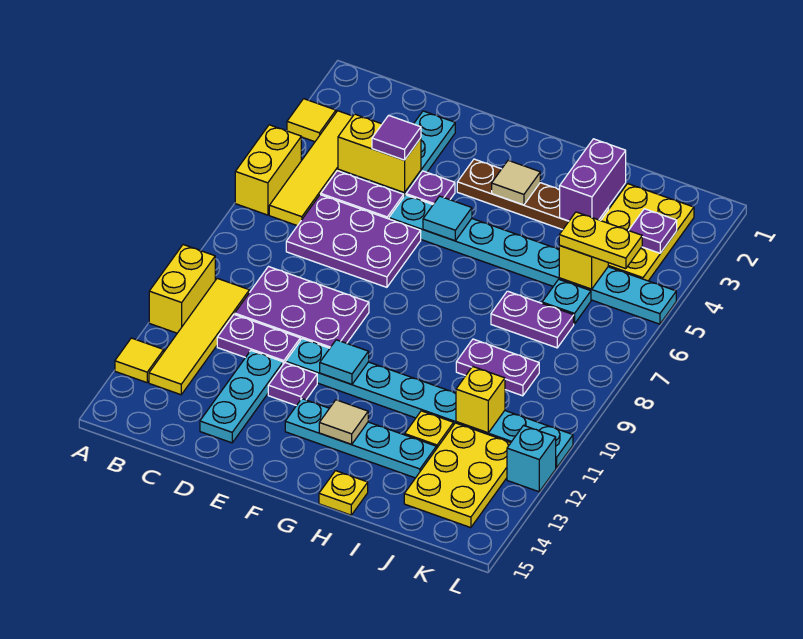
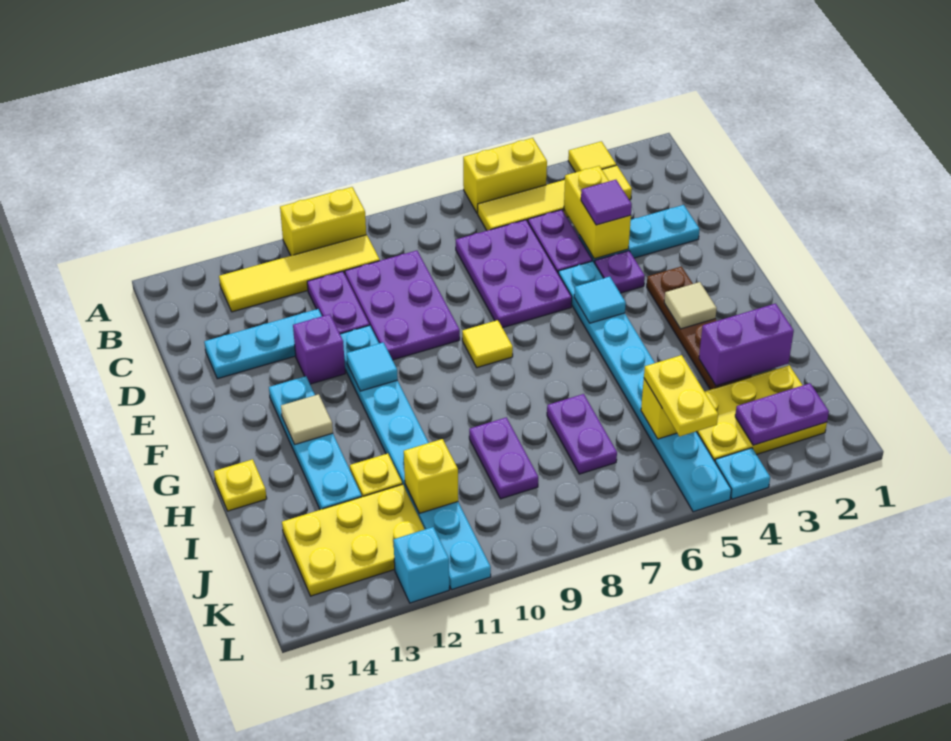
yellow 1x1 tile [115,338,164,383] -> yellow 1x1 tile moved to [462,320,513,368]
purple 1x1 plate [268,363,317,406] -> purple 1x1 brick [293,314,345,384]
cyan 1x1 plate [542,279,591,324] -> cyan 1x1 plate moved to [715,448,770,499]
purple 1x1 plate [629,209,677,253] -> purple 1x2 plate [735,383,829,445]

